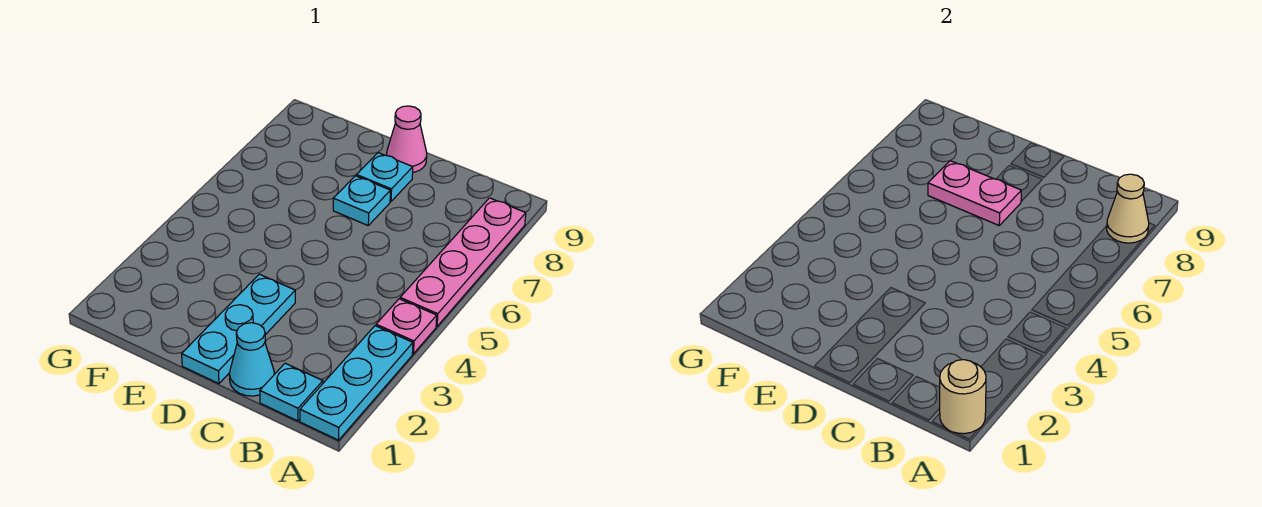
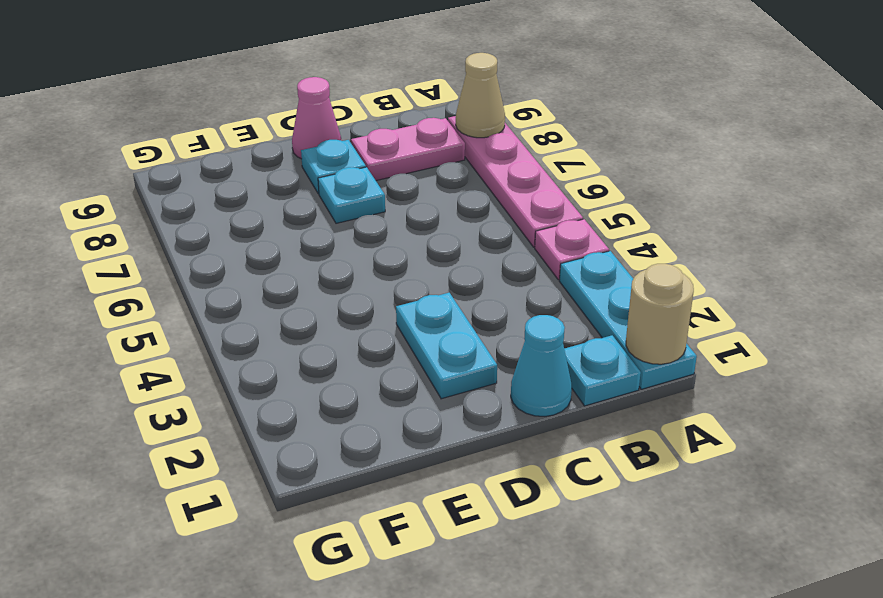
cyan 1x3 plate [182,274,295,384] -> cyan 1x2 plate [396,293,497,399]
pink 1x2 plate [928,161,1021,225] -> pink 1x2 plate moved to [351,118,465,181]

